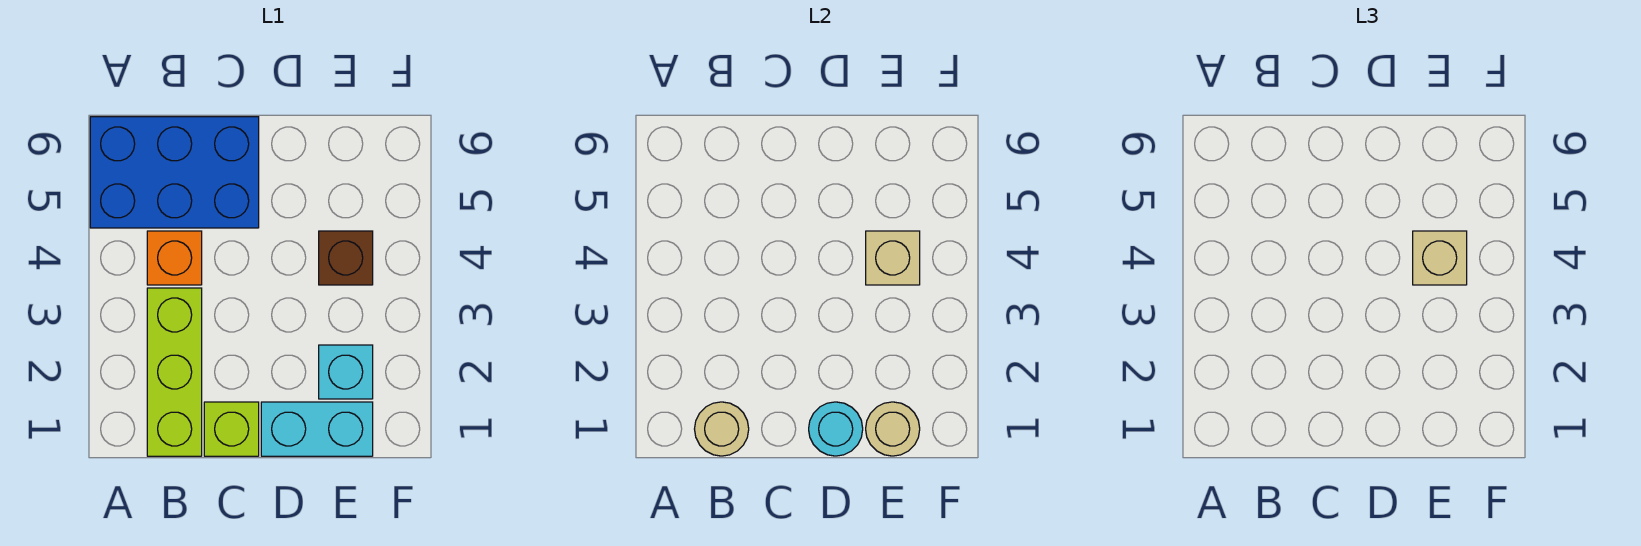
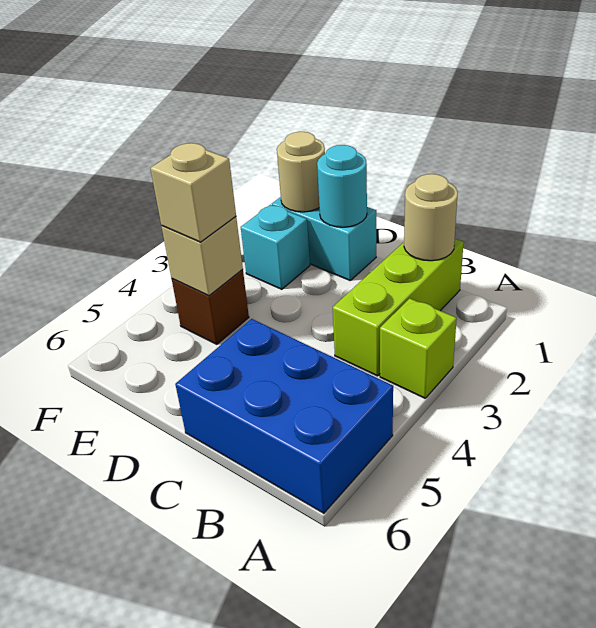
orange 1x1 brick [147,231,202,285] -> none
lime 1x1 brick [204,402,259,456] -> lime 1x1 brick moved to [380,298,457,398]

